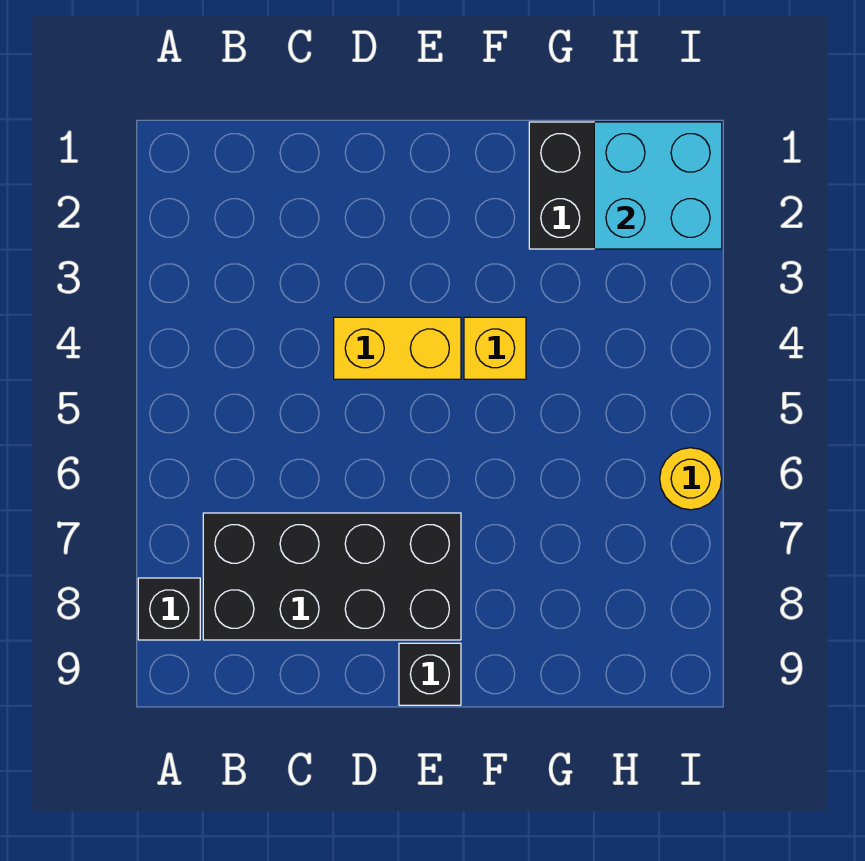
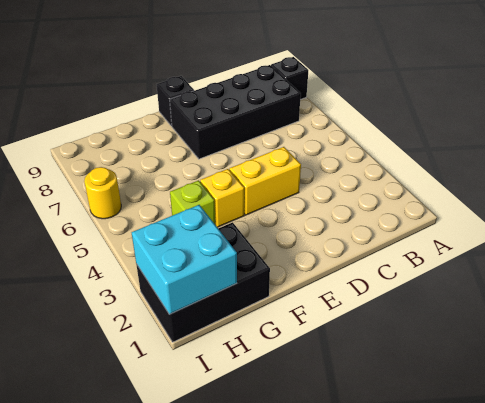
none -> lime 1x1 brick [170,180,215,224]

